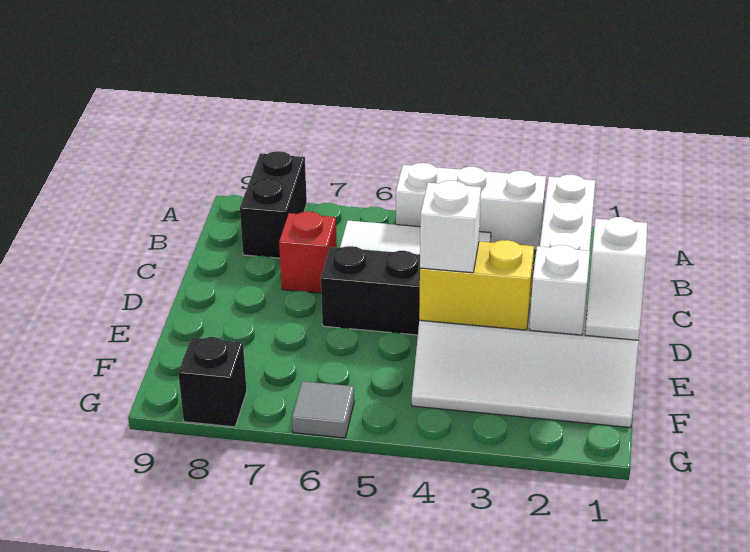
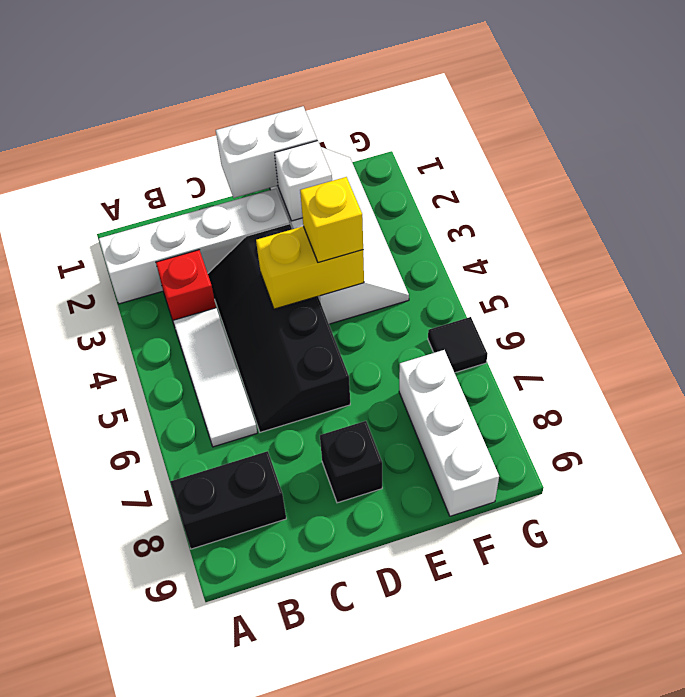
white 1x3 brick [396,163,546,250] -> white 1x3 brick moved to [399,350,499,516]
red 1x1 brick [279,211,337,293] -> red 1x1 brick moved to [156,250,216,321]
white 1x2 slope [585,217,647,340] -> white 1x2 brick [216,106,317,198]
yellow 1x2 brick [419,240,534,330] -> yellow 1x2 brick turned to [256,226,364,309]
white 1x1 brick [420,181,481,273] -> yellow 1x1 brick [300,177,363,262]
grey 1x1 tile [292,381,354,438] -> black 1x1 tile [428,317,487,373]
black 1x1 brick [178,337,247,427] -> black 1x1 brick moved to [320,421,382,503]

